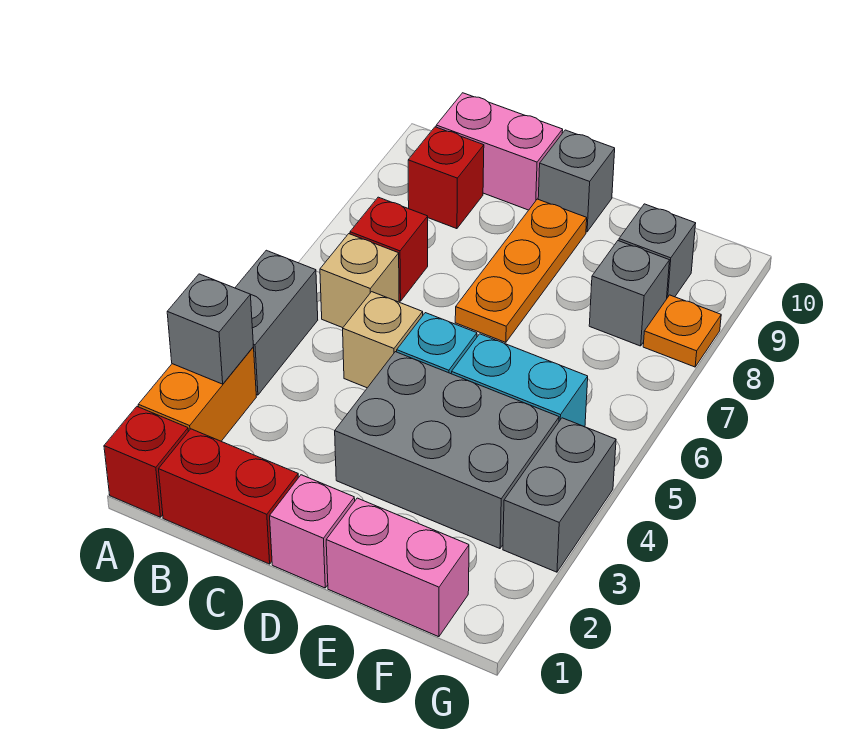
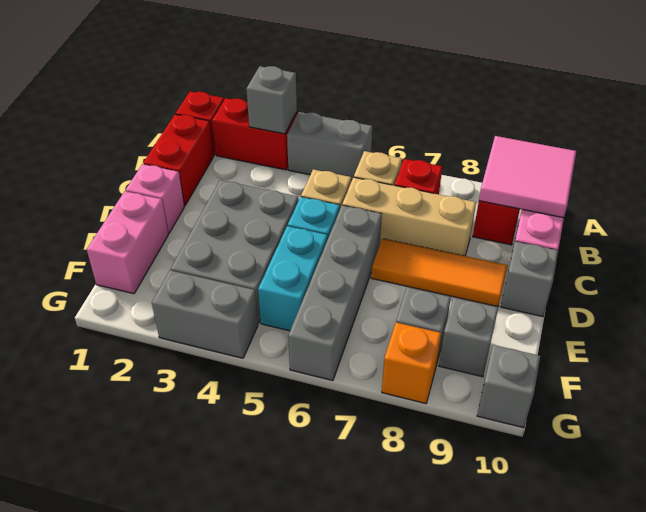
orange 1x2 brick [138,347,256,441] -> red 1x2 brick [212,98,297,170]
none -> pink 2x2 tile [479,136,576,218]
none -> tan 1x3 brick [342,177,476,256]
none -> grey 1x4 brick [288,206,382,381]
orange 1x3 plate [455,199,587,342] -> orange 1x3 tile [371,239,508,307]
orange 1x1 plate [643,295,721,367] -> orange 1x1 brick [382,323,441,404]
none -> grey 1x1 brick [477,345,540,428]

